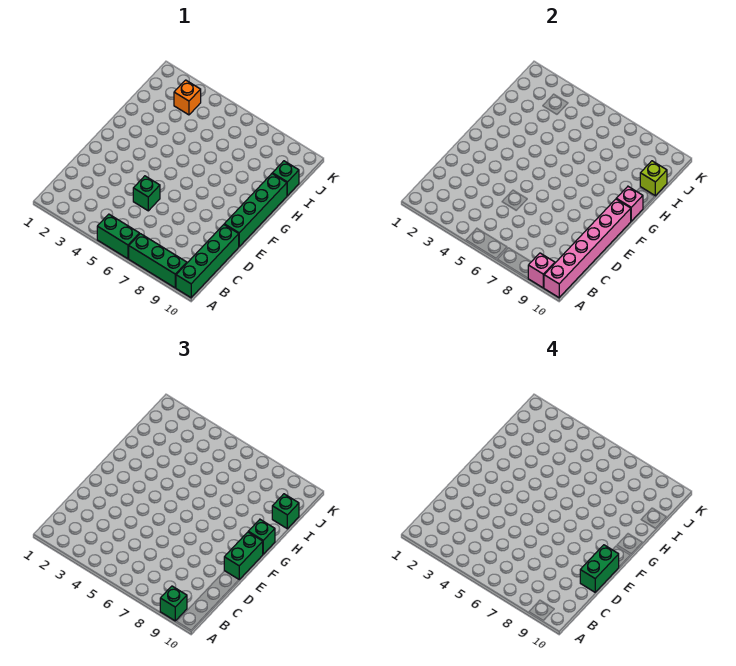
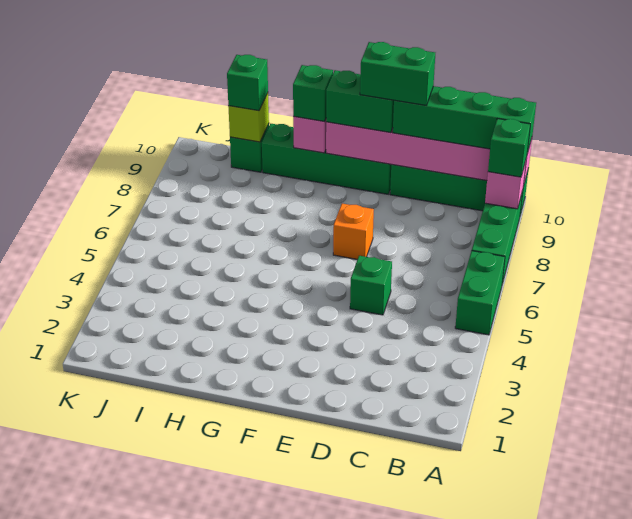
none -> green 1x4 brick [393,86,536,153]
orange 1x1 brick [174,80,201,115] -> orange 1x1 brick moved to [333,203,374,259]

